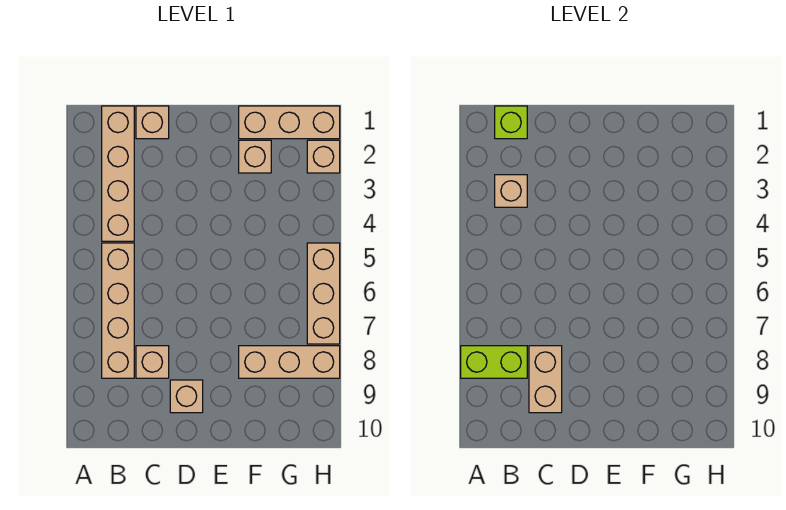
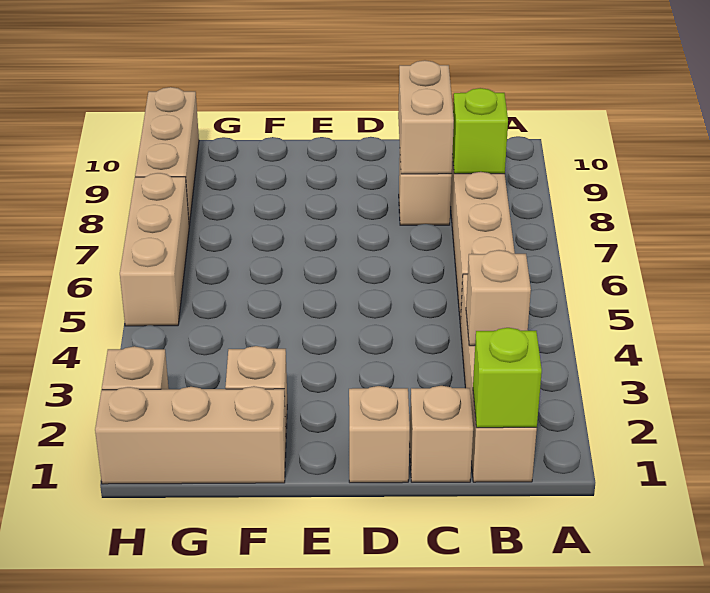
lime 1x2 brick [461,346,527,378] -> lime 1x1 brick [452,88,508,174]
tan 1x1 brick [170,380,203,413] -> tan 1x1 brick moved to [349,386,410,483]
tan 1x3 brick [239,346,340,378] -> tan 1x3 brick turned to [135,87,199,225]

